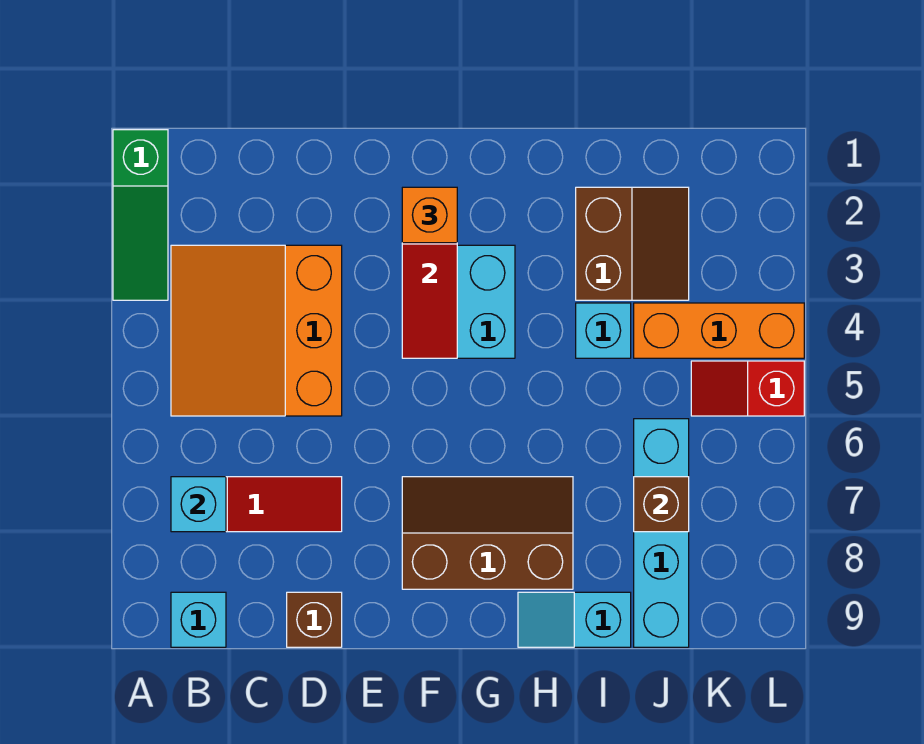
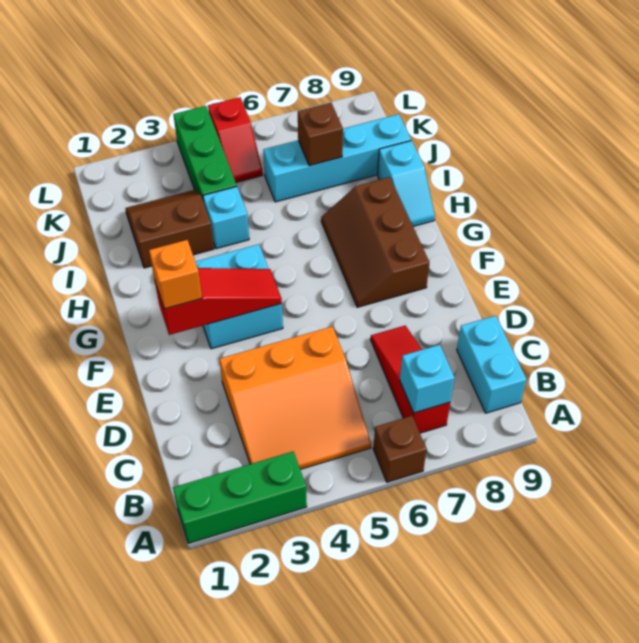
green 1x3 slope [113,130,168,300] -> green 1x3 brick [173,452,307,544]
cyan 1x1 brick [171,592,226,647] -> cyan 1x2 brick [457,316,527,413]
brown 1x1 brick [287,592,342,647] -> brown 1x1 brick moved to [373,416,427,482]
orange 1x3 brick [634,303,804,358] -> green 1x3 brick [173,106,237,202]

